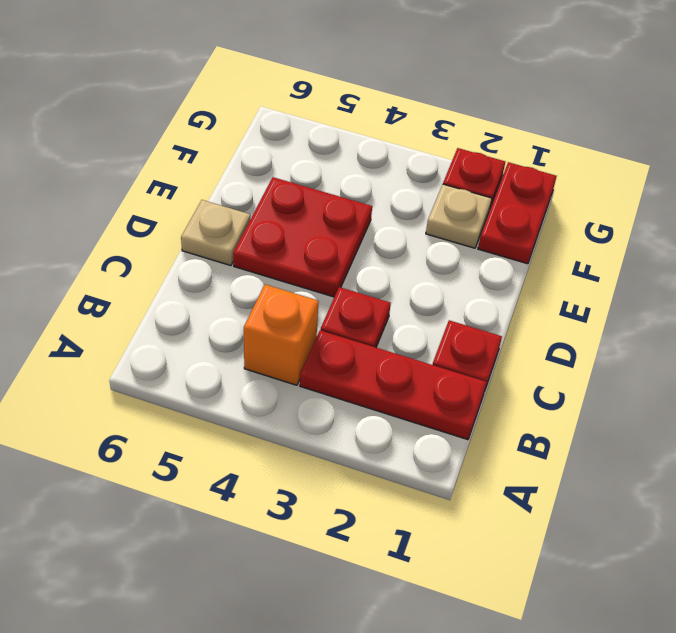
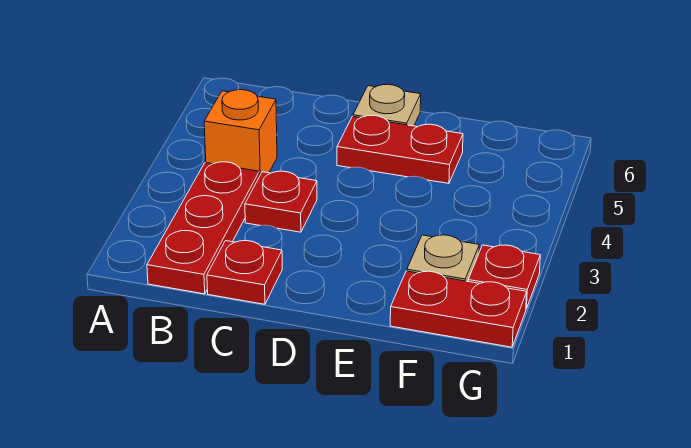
red 2x2 plate [233,177,372,297] -> red 1x2 plate [337,115,463,183]

